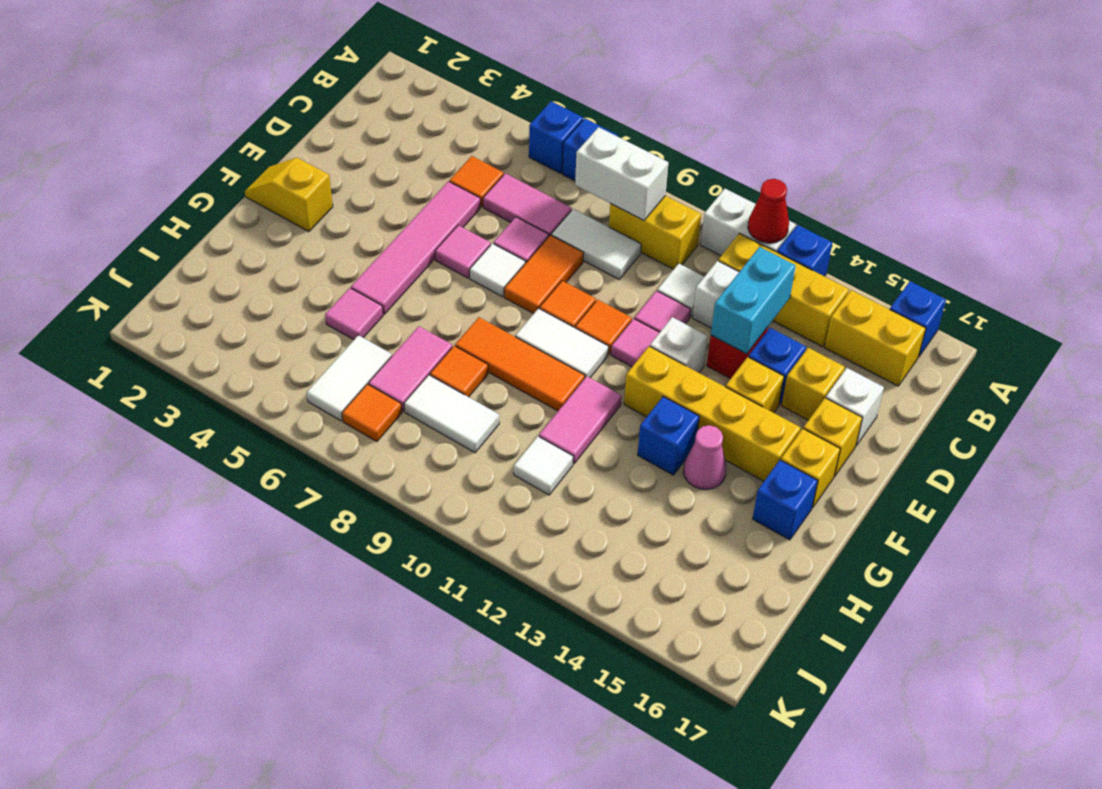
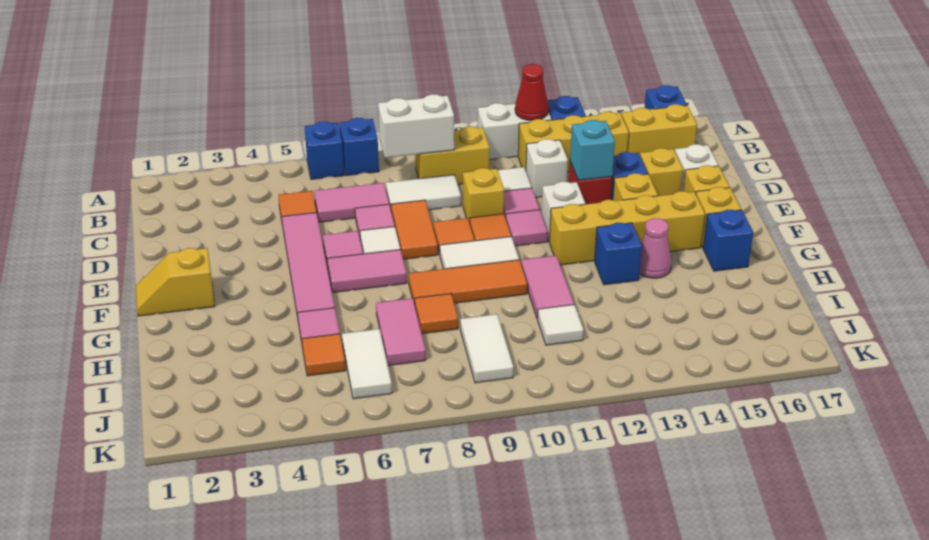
cyan 1x2 brick [711,247,796,354] -> cyan 1x1 brick [570,120,615,180]
none -> yellow 1x1 brick [463,168,504,223]
none -> pink 1x2 tile [327,250,407,292]
white 1x2 tile [404,375,499,453] -> white 1x2 tile turned to [460,314,513,383]
orange 1x1 tile [342,384,402,442] -> orange 1x1 tile moved to [302,334,346,376]

